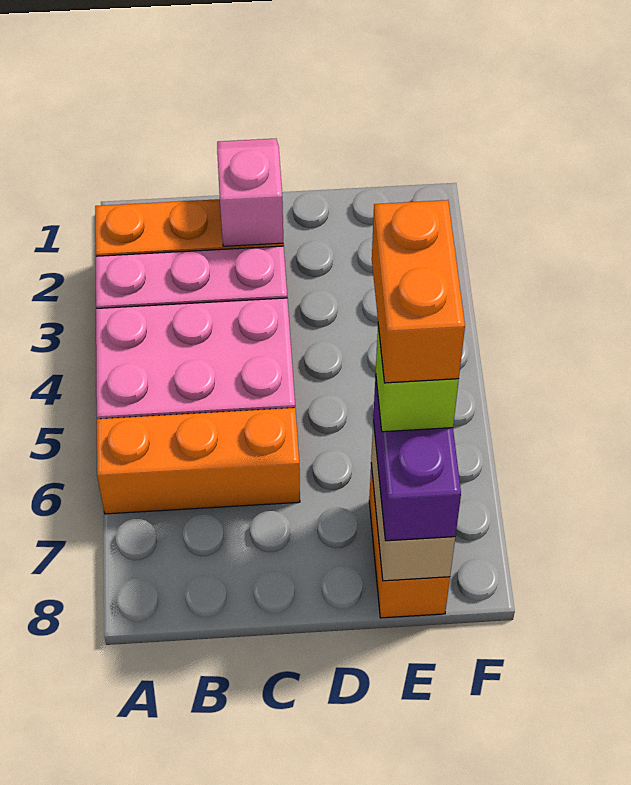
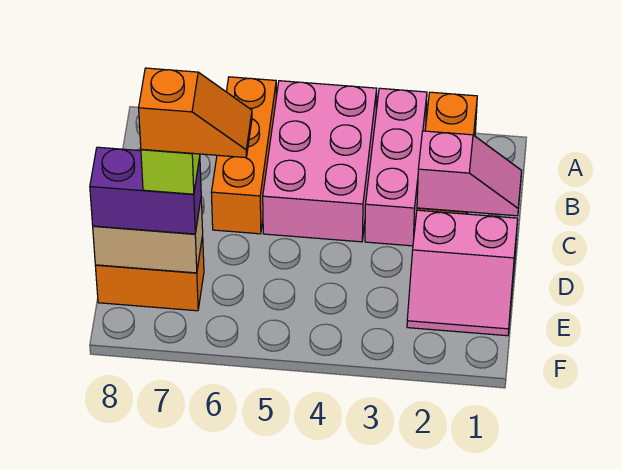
none -> pink 2x2 slope [407,210,518,336]
orange 1x2 brick [372,200,465,383] -> orange 1x2 slope [139,68,252,158]

